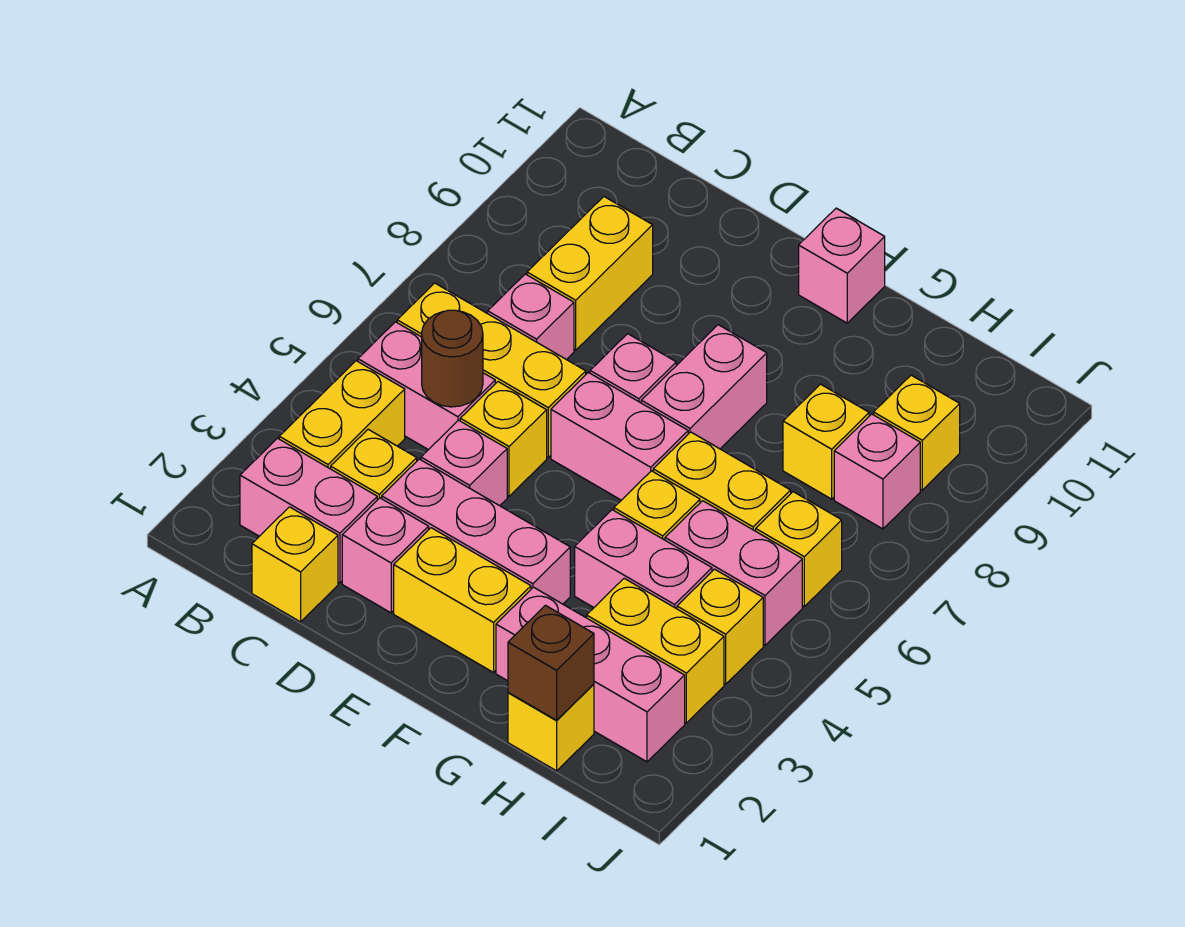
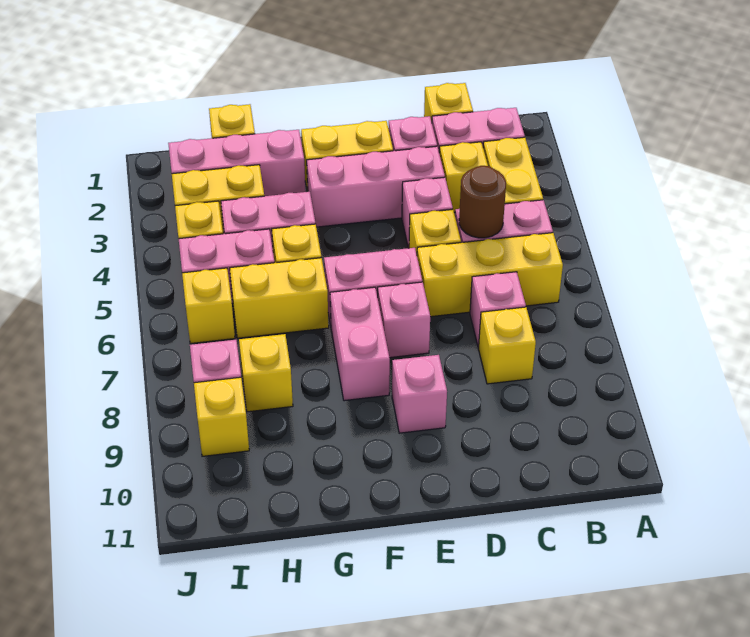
yellow 1x2 brick [527,197,653,350] -> yellow 1x1 brick [479,307,536,384]
pink 1x1 brick [799,208,885,323] -> pink 1x1 brick moved to [392,355,447,433]
brown 1x1 brick [508,605,594,720] -> none

